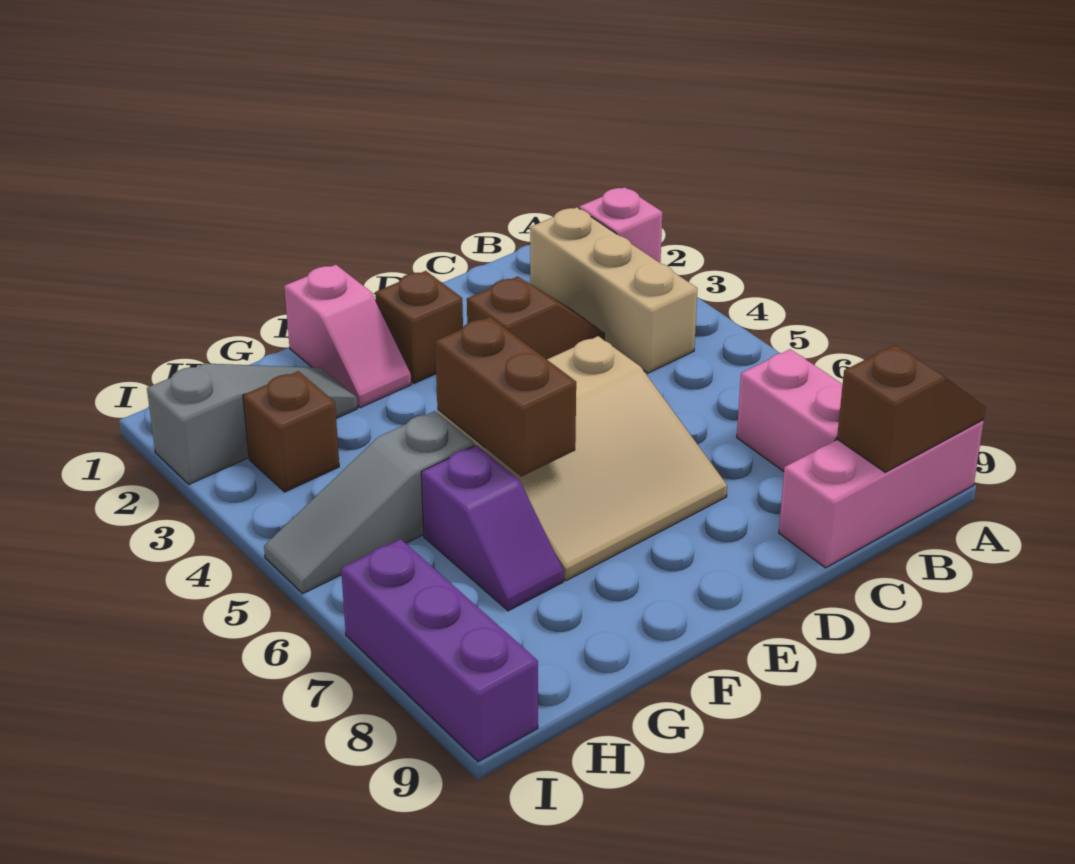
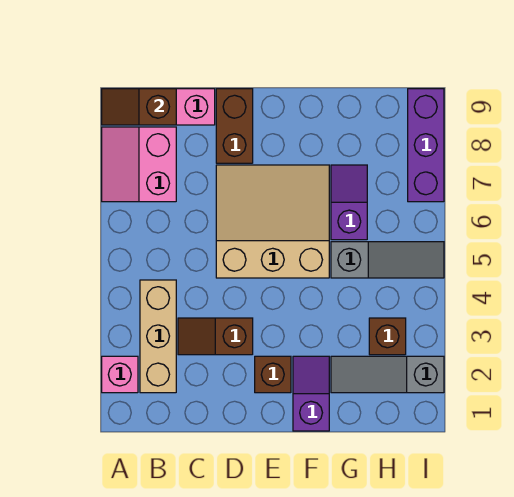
pink 1x2 slope [284,265,411,408] -> purple 1x2 slope [293,356,329,431]
brown 1x2 brick [435,317,576,477] -> brown 1x2 brick moved to [216,89,253,163]

